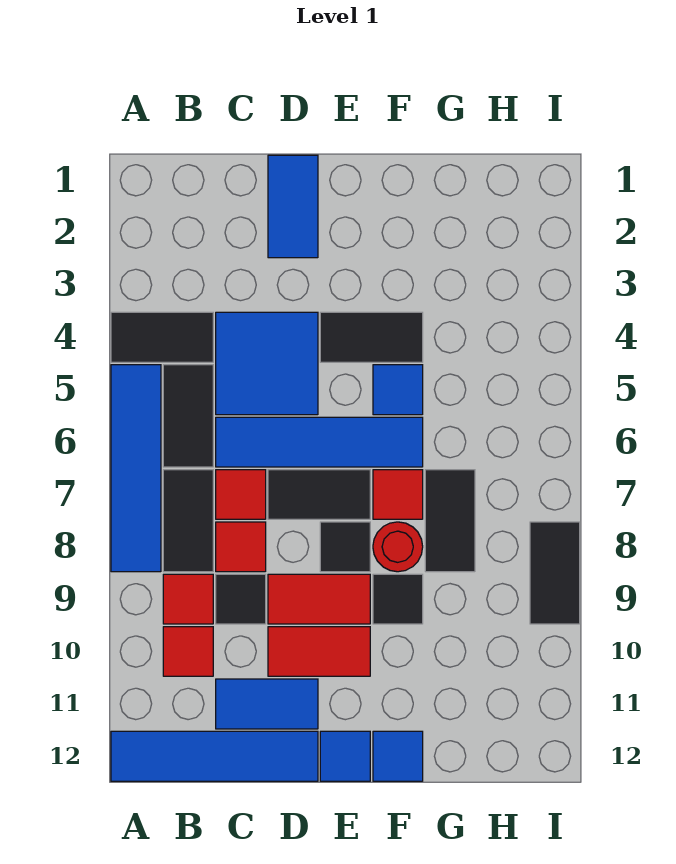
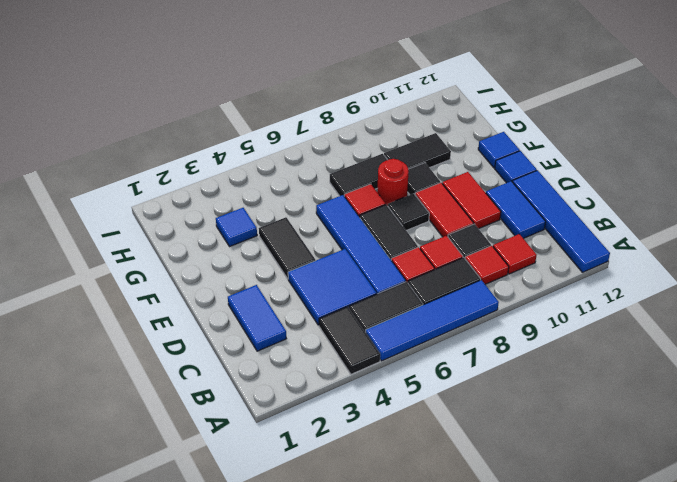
blue 1x2 tile [268,155,318,258] -> blue 1x2 tile turned to [228,285,287,351]
blue 1x1 tile [373,365,423,415] -> blue 1x1 tile moved to [216,208,257,247]
black 1x2 tile [530,522,580,624] -> black 1x2 tile moved to [384,133,451,169]

